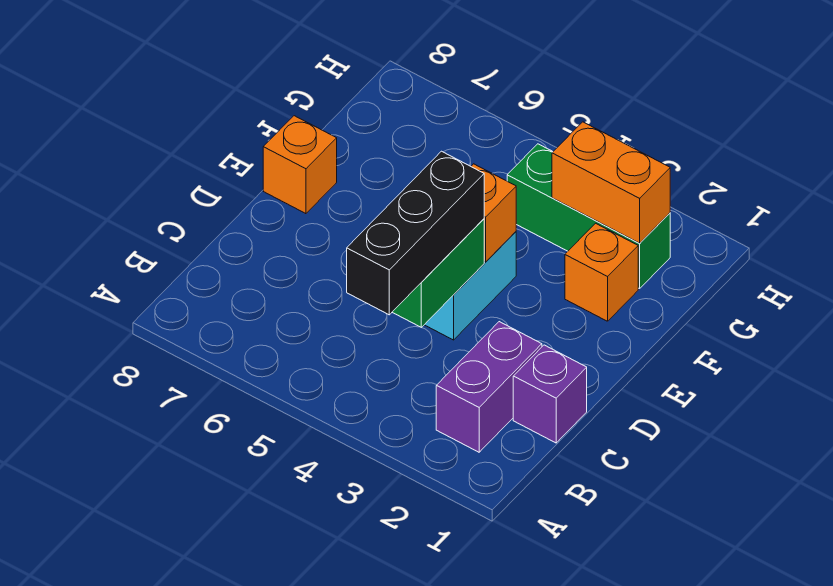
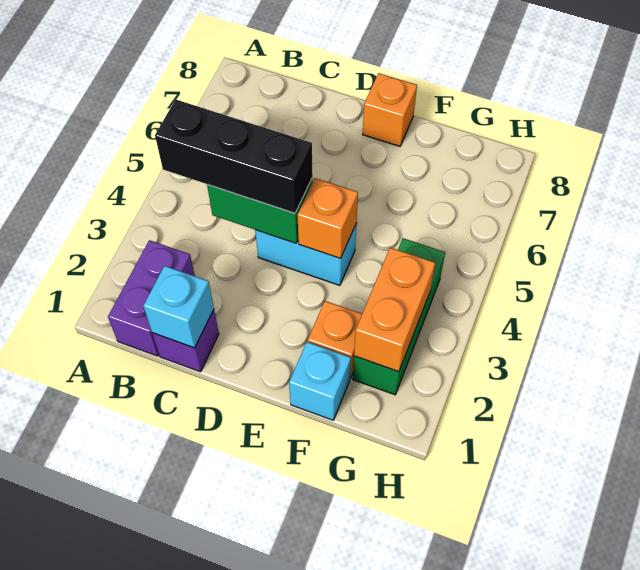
purple 1x2 brick [436,322,542,452] -> purple 1x2 brick turned to [108,240,195,356]
none -> cyan 1x1 brick [143,266,214,348]
none -> cyan 1x1 brick [289,342,351,420]

